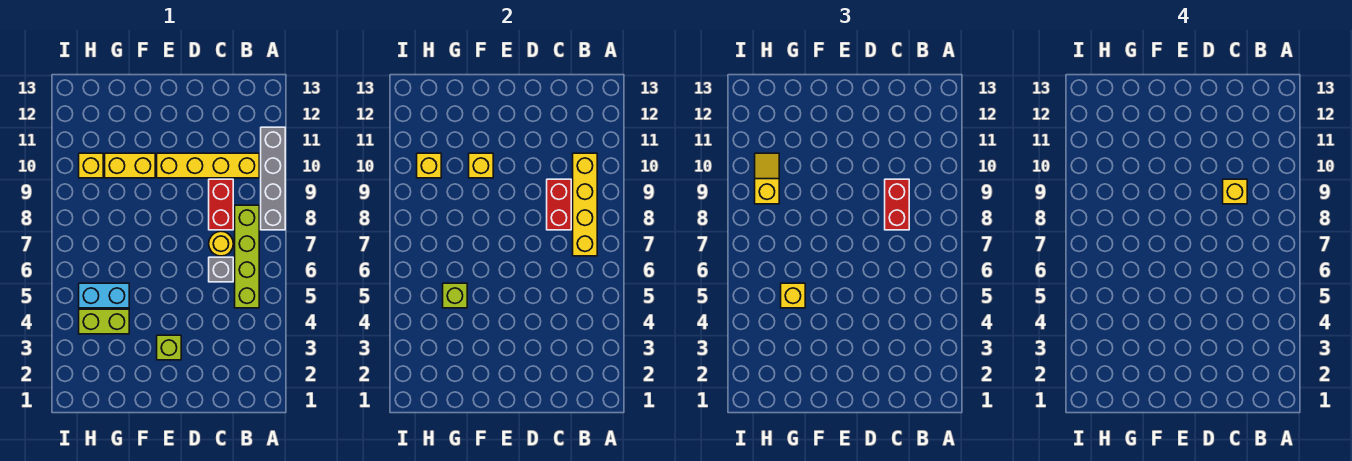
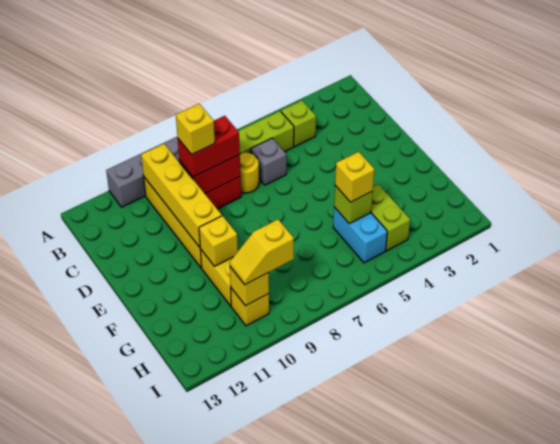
yellow 1x4 brick [573,153,597,256] -> yellow 1x4 brick turned to [141,144,222,247]
lime 1x1 brick [157,335,181,360] -> lime 1x1 brick moved to [281,100,316,146]

